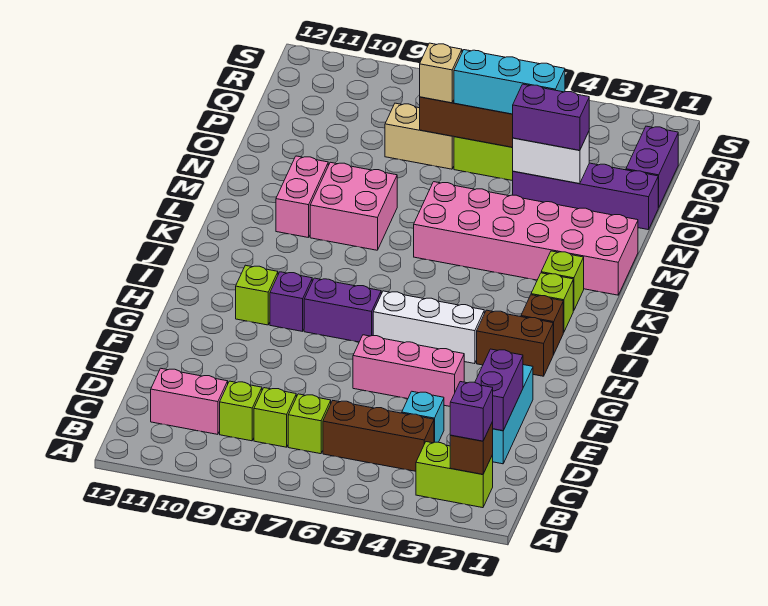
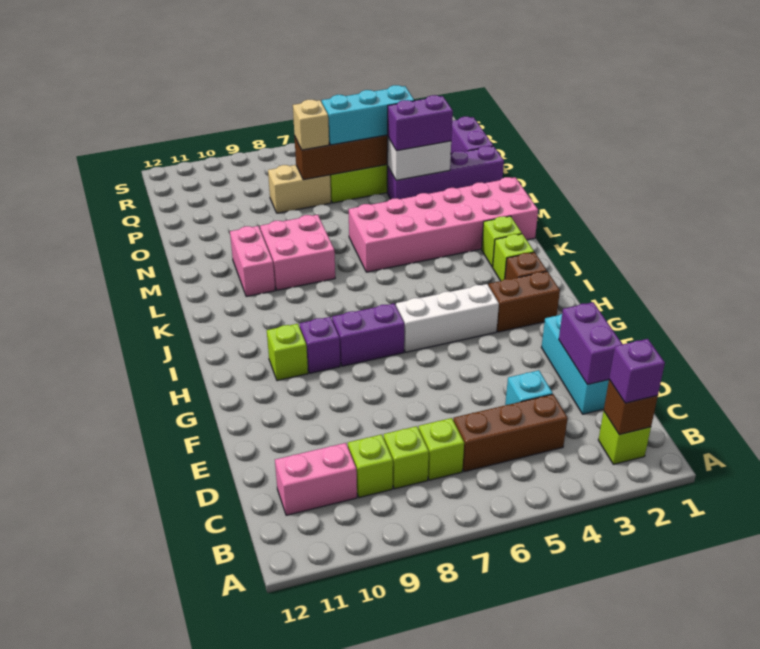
lime 1x2 brick [416,442,493,508] -> lime 1x1 brick [598,411,651,464]
pink 1x3 brick [353,335,464,406] -> none

